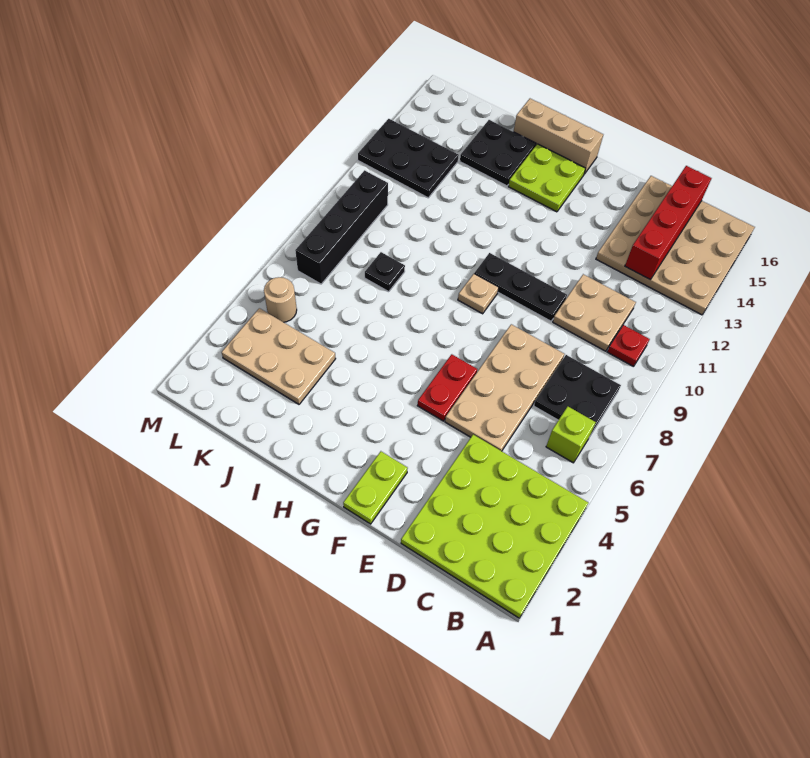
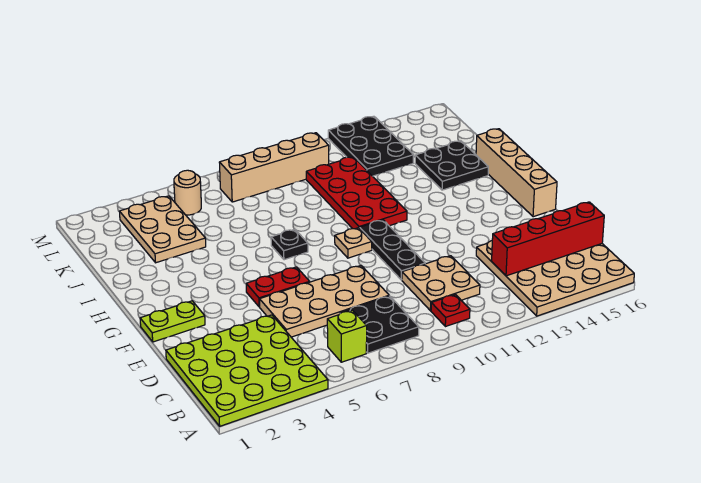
lime 2x2 plate [508,144,586,212] -> none
tan 1x3 brick [514,99,603,174] -> tan 1x4 brick [476,129,557,217]
none -> red 2x4 plate [306,157,407,229]
black 1x1 plate [365,252,405,292] -> black 1x1 plate moved to [271,229,308,260]
black 1x4 brick [295,170,388,284] -> tan 1x4 brick [219,133,329,202]

